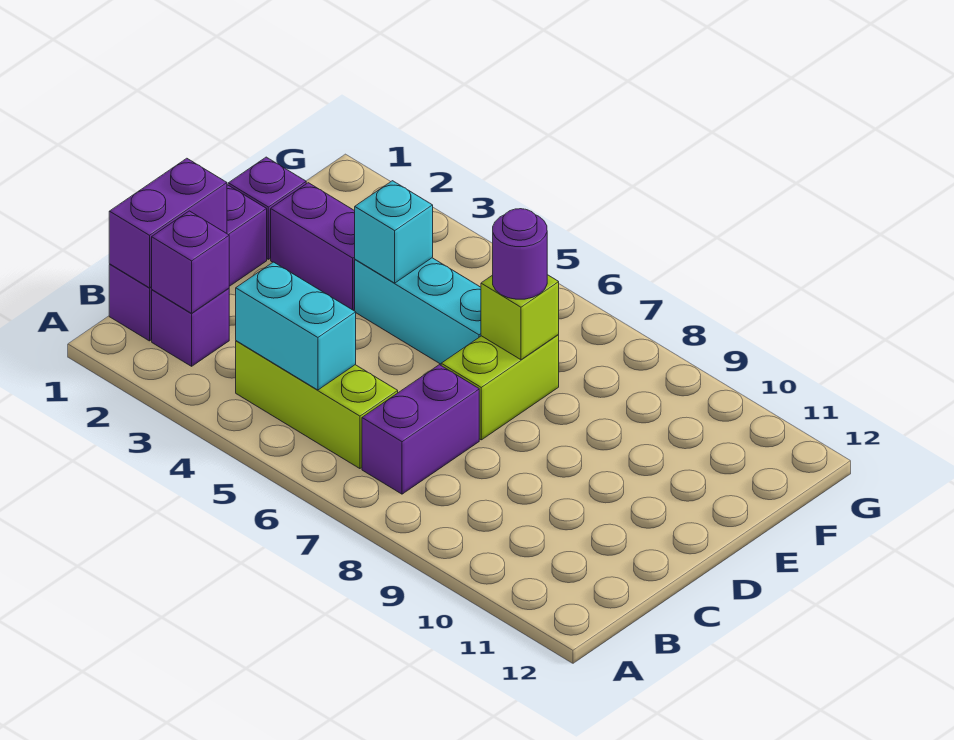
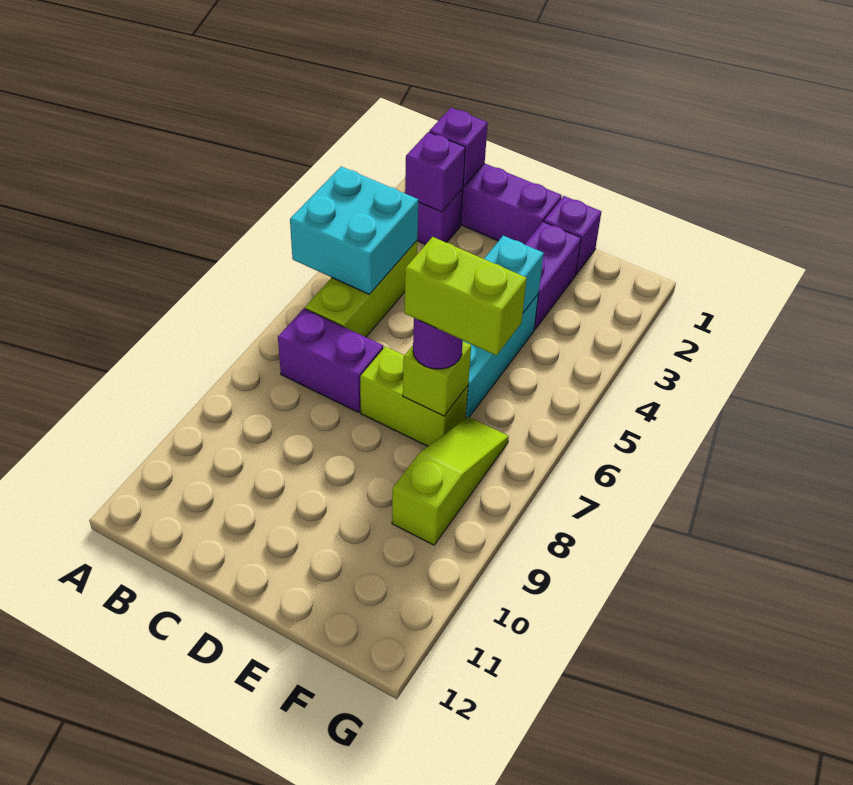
purple 1x2 brick [109,158,227,288] -> purple 1x1 brick [429,108,488,186]
cyan 1x2 brick [236,262,356,390] -> cyan 2x2 brick [290,166,418,294]
none -> lime 1x2 brick [404,237,527,356]
none -> lime 1x3 slope [392,417,509,545]

